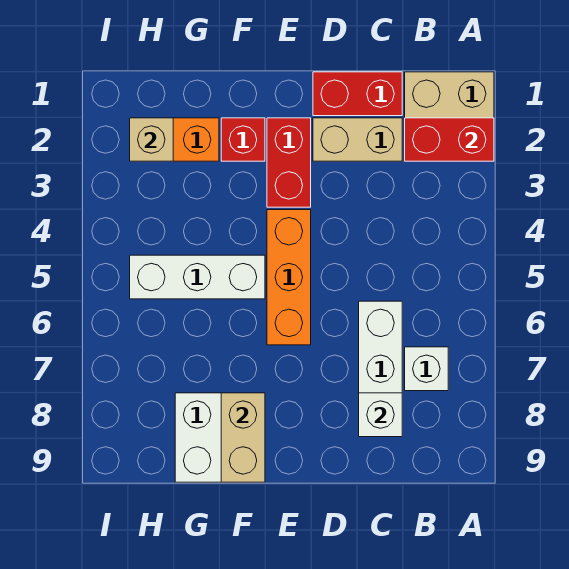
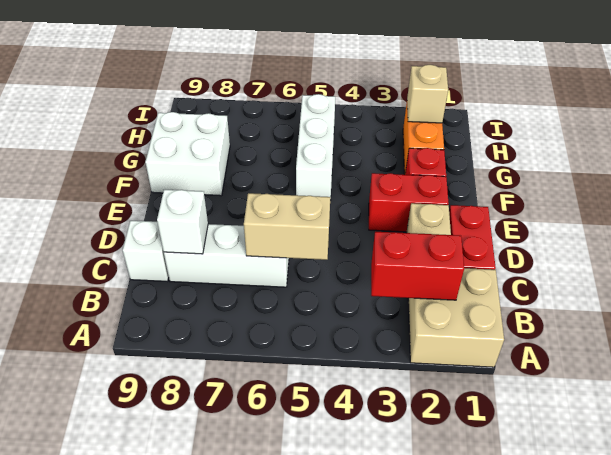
red 1x2 brick [405,118,494,161] -> red 1x2 brick turned to [371,232,464,300]
white 1x1 brick [405,347,448,391] -> white 1x1 brick moved to [123,221,169,281]
orange 1x3 brick [267,210,311,345] -> none
tan 1x2 brick [221,393,265,482] -> tan 1x2 brick moved to [244,193,330,260]

